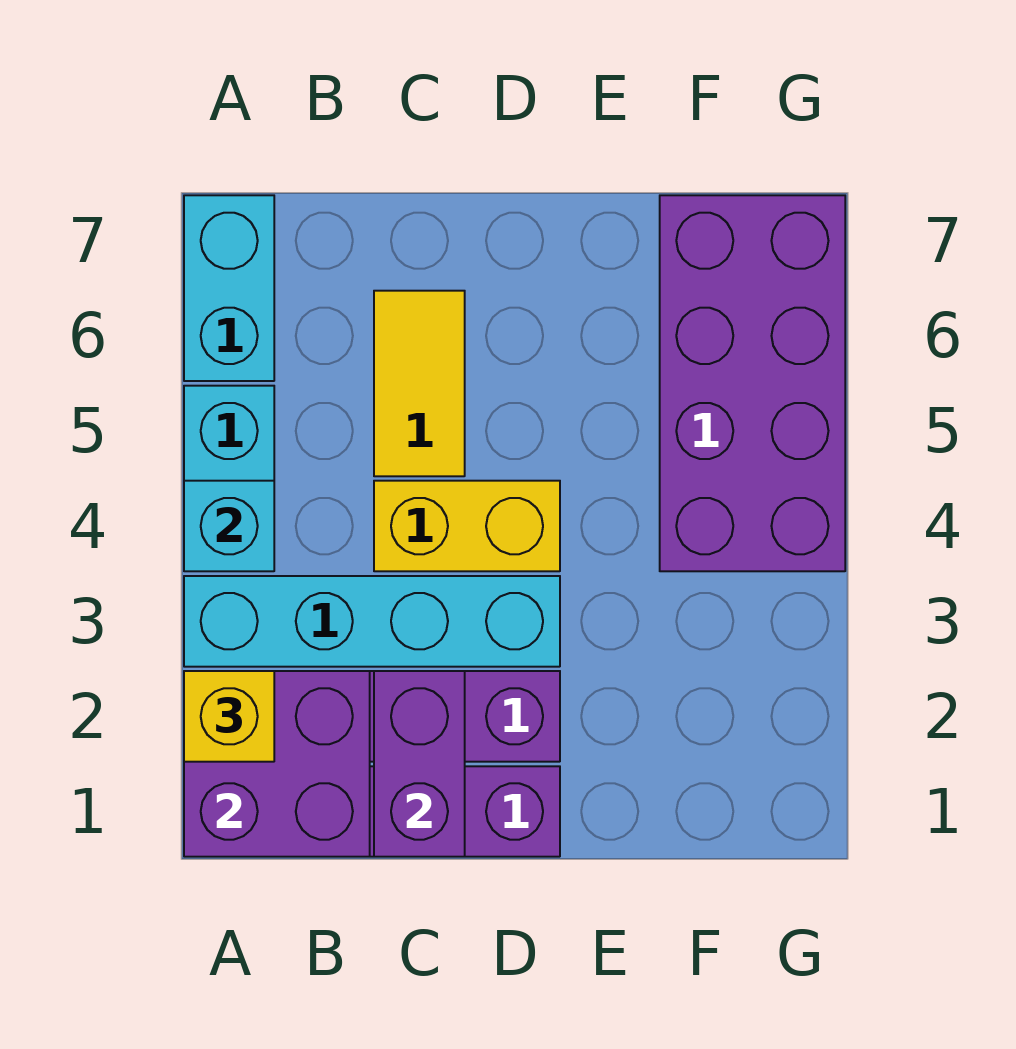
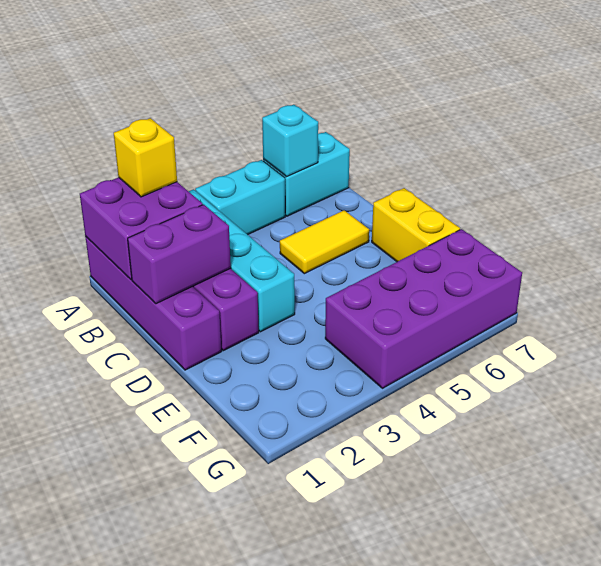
cyan 1x1 brick [184,481,274,571] -> cyan 1x1 brick moved to [262,105,318,177]
yellow 1x2 brick [374,481,560,571] -> yellow 1x2 brick moved to [372,188,460,262]

